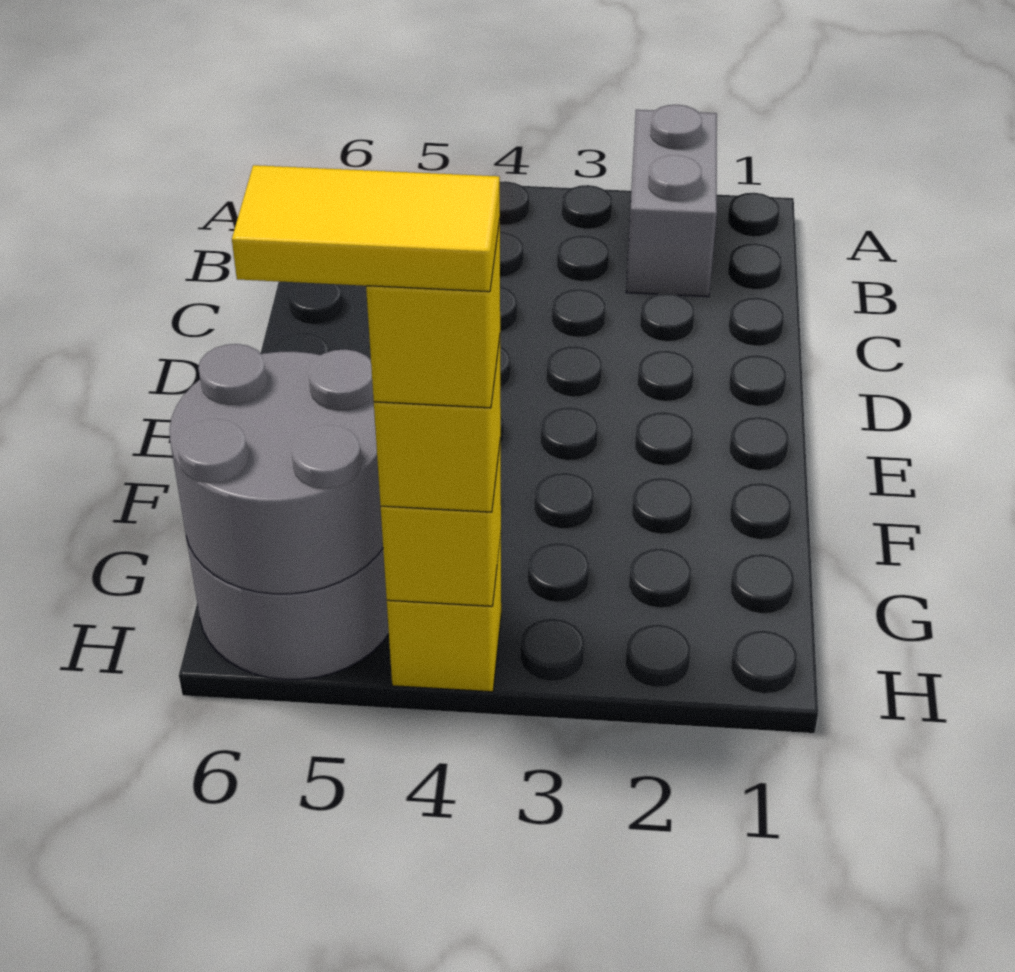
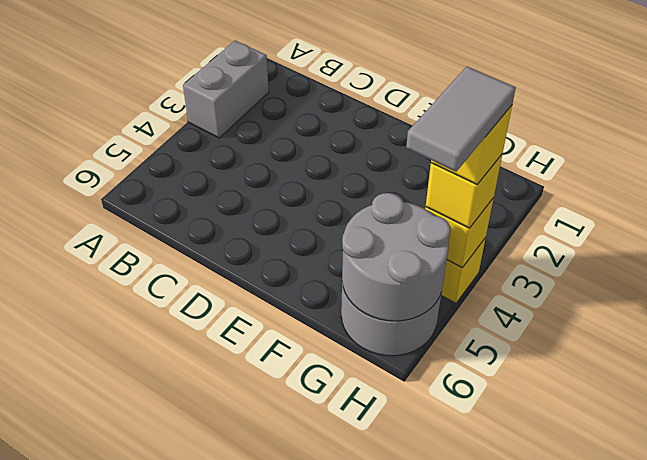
grey 1x2 brick [626,105,717,297] -> grey 1x2 brick turned to [183,41,269,138]
yellow 1x2 tile [232,165,500,292] -> grey 1x2 tile [406,67,516,172]

